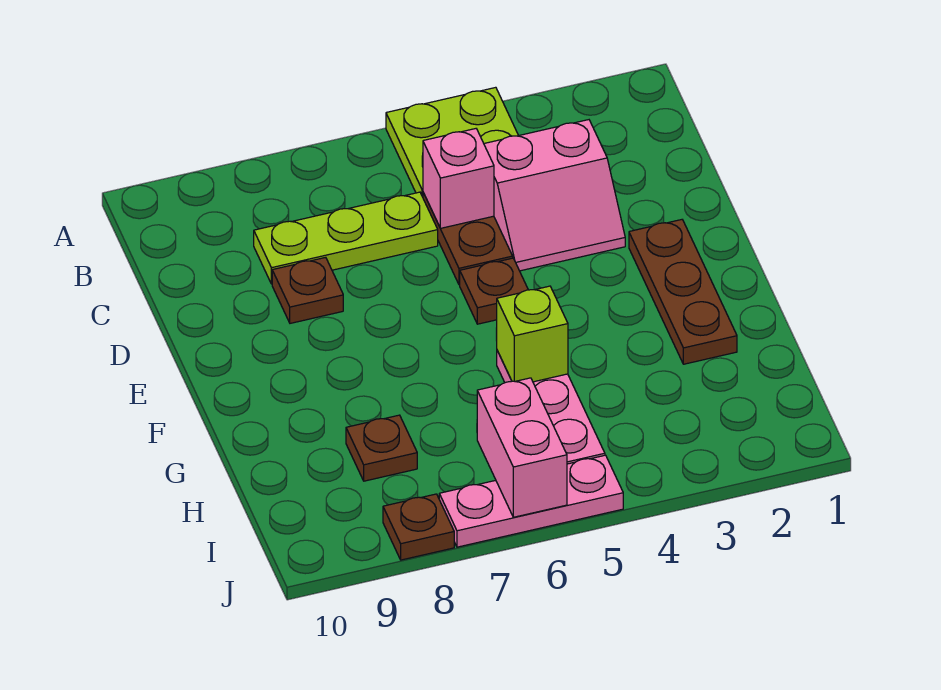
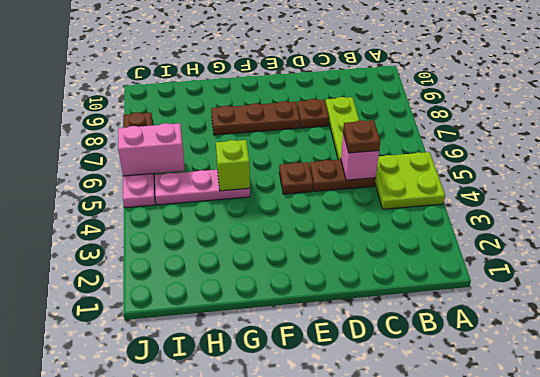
pink 2x2 slope [484,120,625,271] -> none
brown 1x3 plate [629,220,737,364] -> brown 1x3 plate moved to [211,101,300,135]
brown 1x1 plate [346,415,417,481] -> brown 1x1 plate moved to [343,120,380,153]

